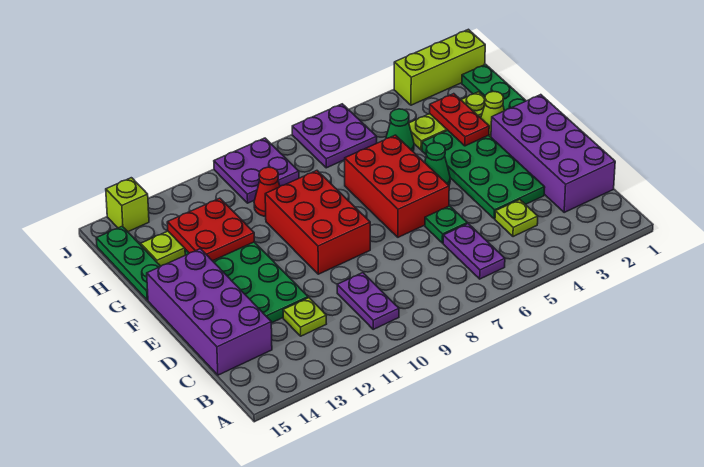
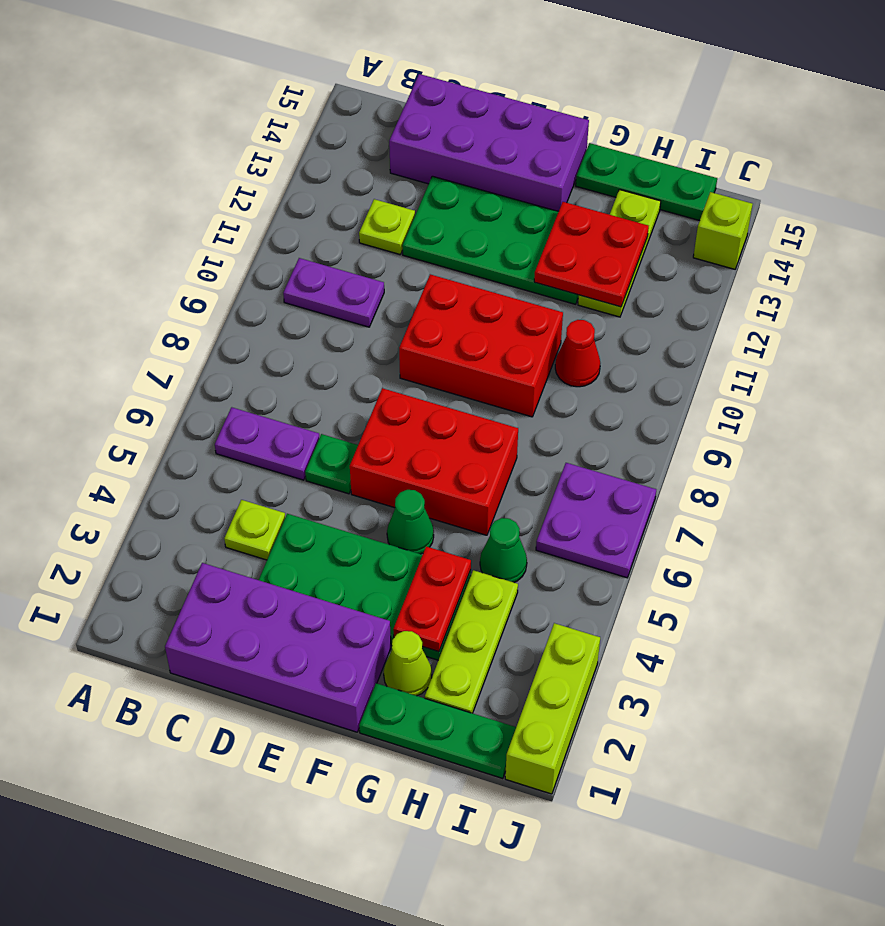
red 1x2 plate [430,94,489,146] -> red 1x2 plate turned to [393,547,471,652]
purple 2x2 plate [214,138,299,203] -> none

